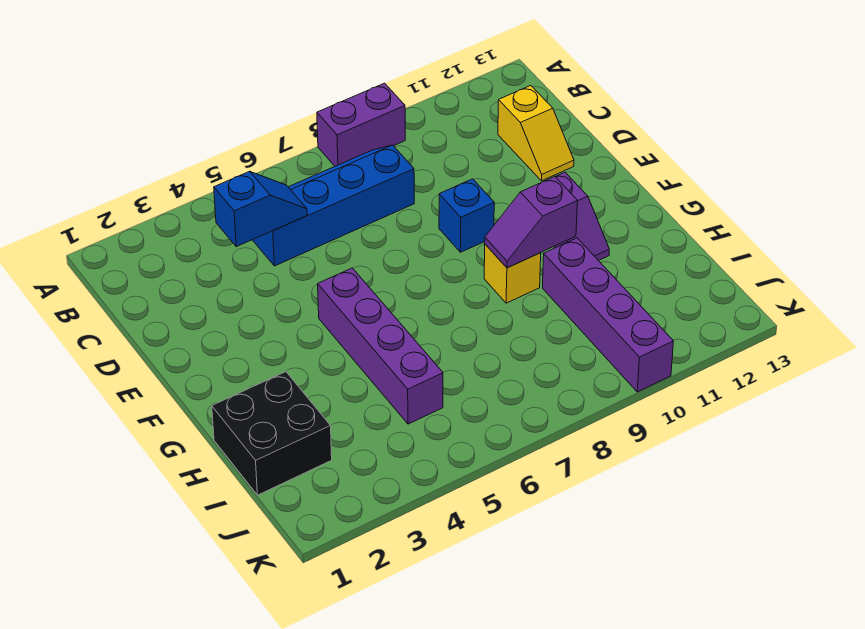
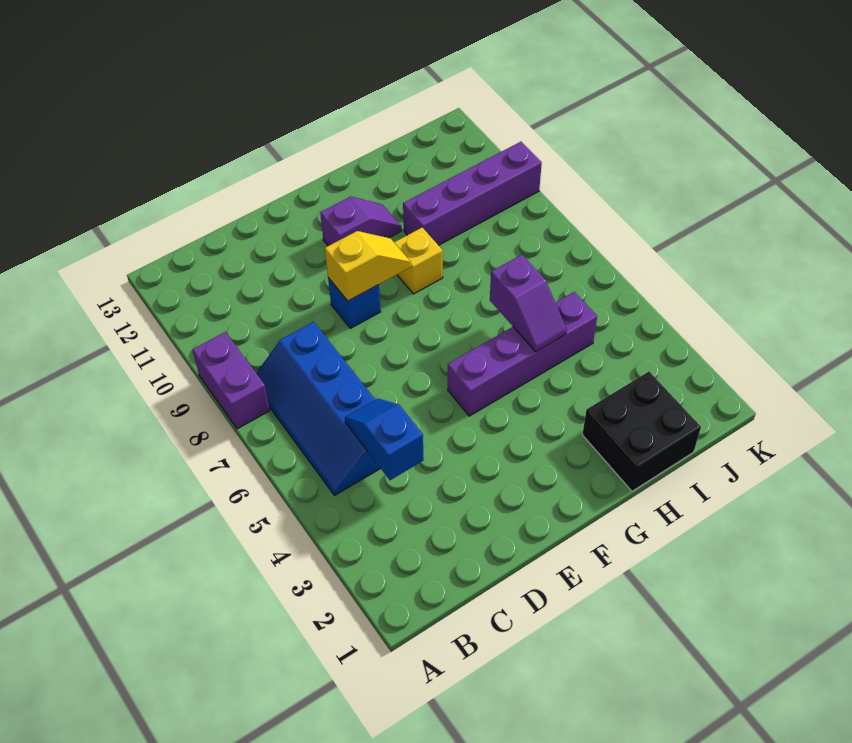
yellow 1x2 slope [498,86,574,181] -> yellow 1x2 slope moved to [325,231,411,301]
purple 1x2 slope [485,177,578,268] -> purple 1x2 slope moved to [490,255,567,352]

